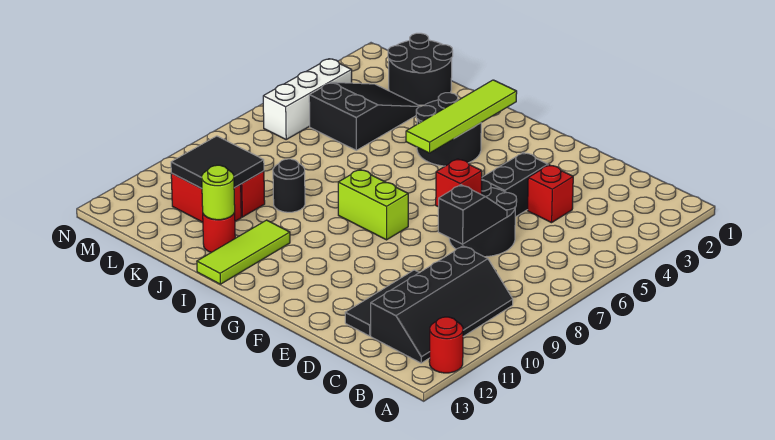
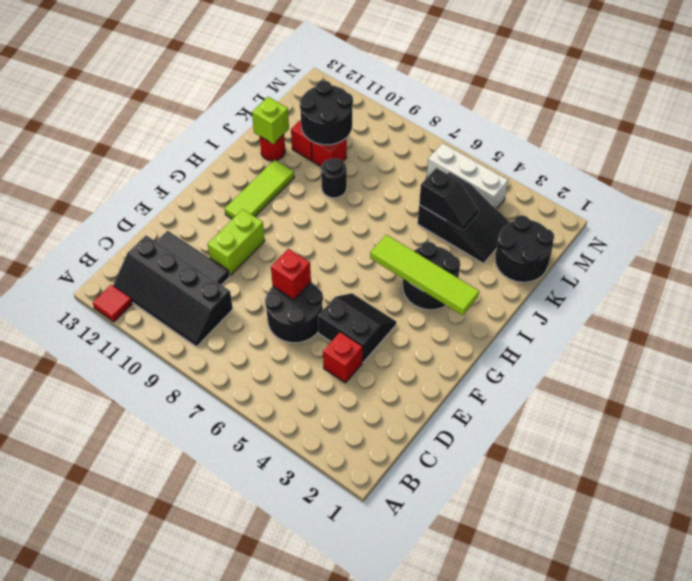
red 1x1 round brick [429,317,463,373] -> red 1x1 tile [93,285,132,322]
black 1x2 slope [438,185,507,244] -> black 1x2 slope moved to [419,168,479,231]
lime 1x2 brick [338,170,408,240] -> lime 1x2 brick moved to [208,209,265,276]
lime 1x3 tile [197,220,290,284] -> lime 1x3 tile turned to [225,160,294,219]
lime 1x1 round brick [202,165,235,220] -> lime 1x1 brick [252,97,289,144]
black 2x2 tile [171,136,264,189] -> black 2x2 round brick [299,81,353,145]

